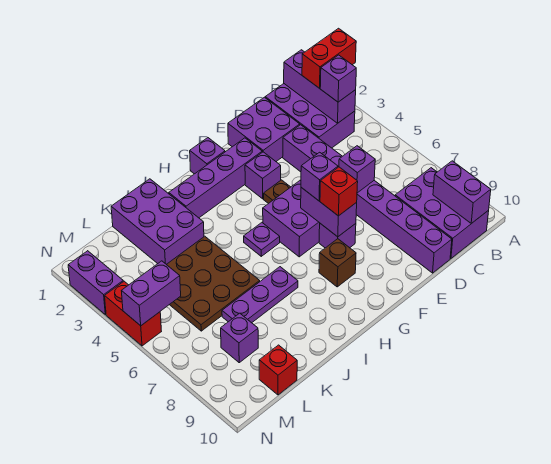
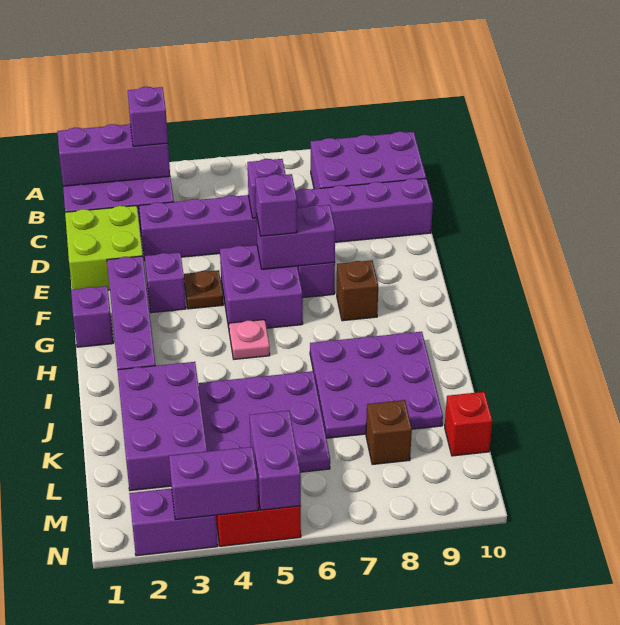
red 1x2 brick [302,28,356,88] -> none
purple 1x2 brick [433,161,491,224] -> purple 1x2 brick moved to [169,447,258,519]
purple 2x2 brick [228,97,300,161] -> lime 2x2 brick [65,206,143,290]
red 1x1 brick [320,167,358,216] -> none
purple 1x1 plate [244,223,280,256] -> pink 1x1 plate [229,320,270,359]
purple 1x3 plate [222,267,298,323] -> purple 3x3 plate [310,332,443,438]
purple 2x3 brick [111,179,204,264] -> purple 2x3 brick turned to [118,362,207,491]
brown 3x3 plate [166,236,260,331] -> purple 3x3 plate [198,371,330,472]
purple 1x1 brick [221,313,258,363] -> brown 1x1 brick [366,400,412,465]

